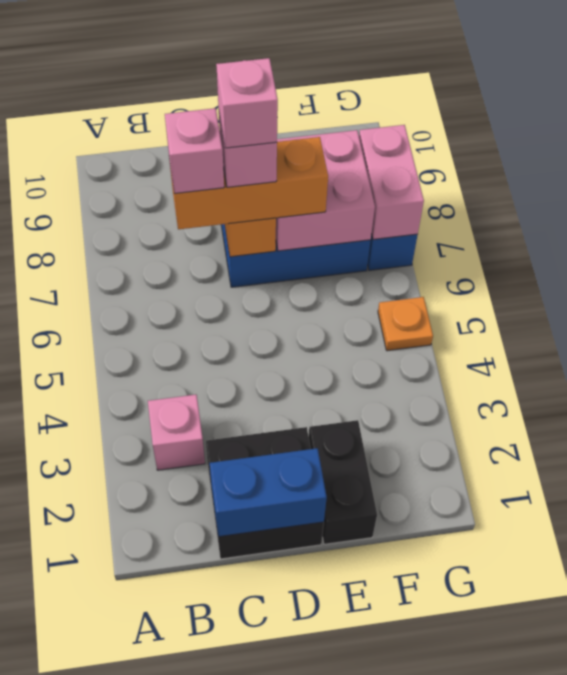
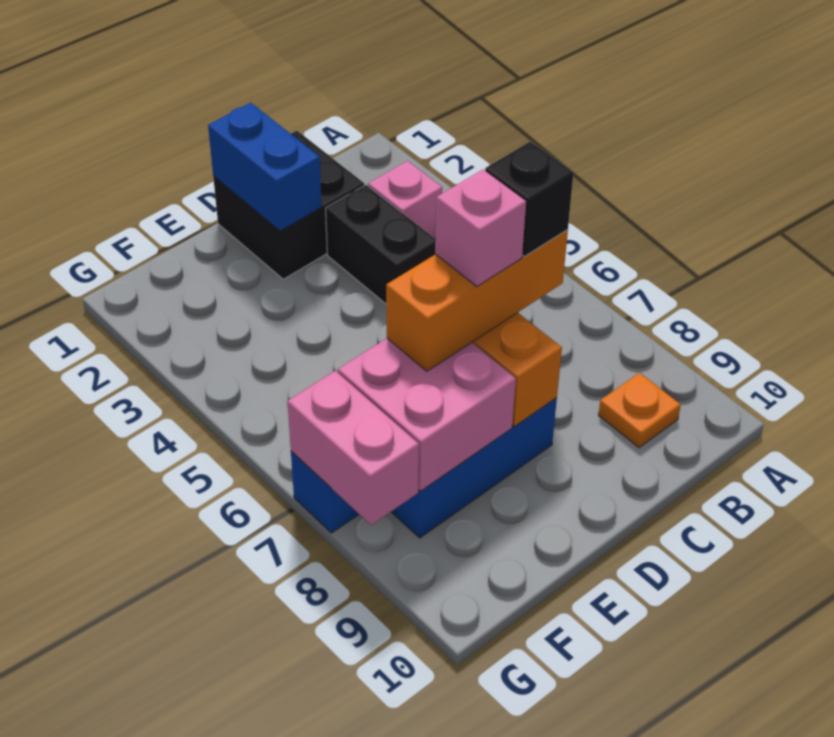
blue 1x2 brick [210,448,327,537] -> blue 1x2 brick turned to [208,103,322,231]
pink 1x1 brick [165,108,224,194] -> black 1x1 brick [485,141,574,256]
pink 1x1 brick [216,58,278,148] -> none
black 1x2 brick [309,420,377,544] -> black 1x2 brick moved to [326,185,436,304]
orange 1x1 plate [378,297,433,351] -> orange 1x1 plate moved to [598,373,681,448]

